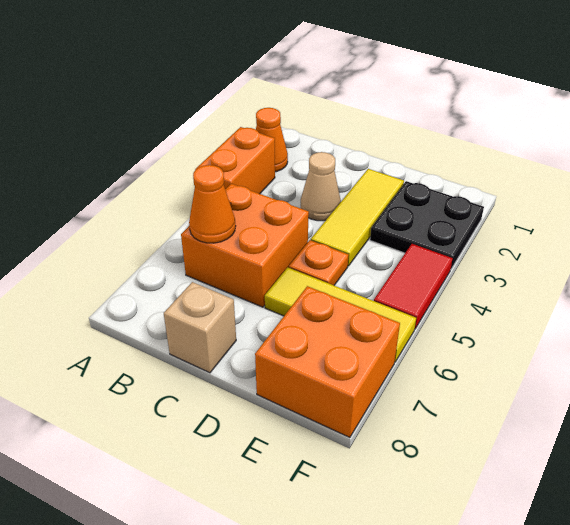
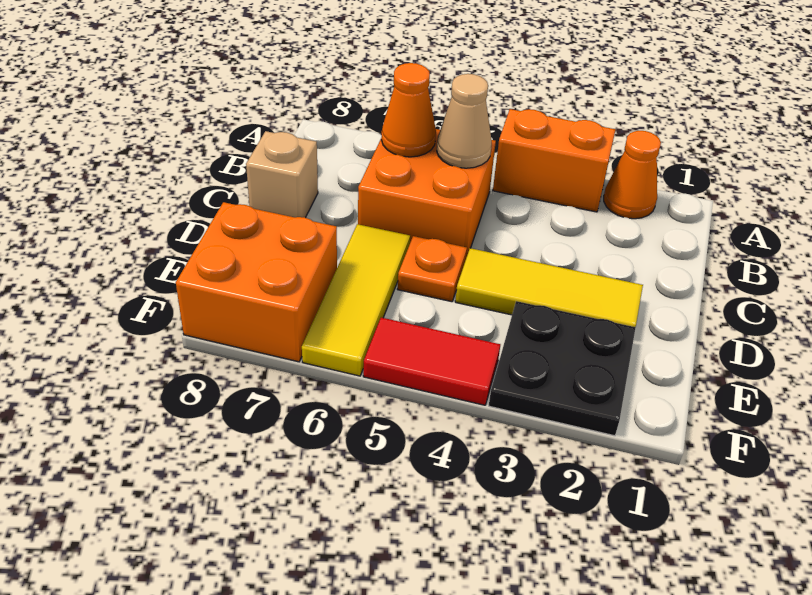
tan 1x1 cone [301,152,341,221] -> tan 1x1 cone moved to [437,74,492,168]

